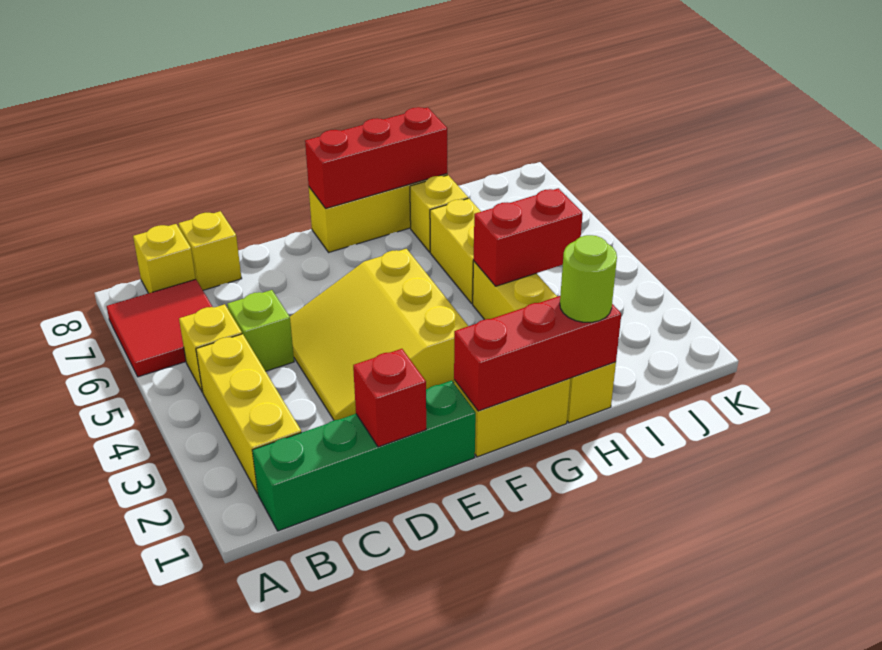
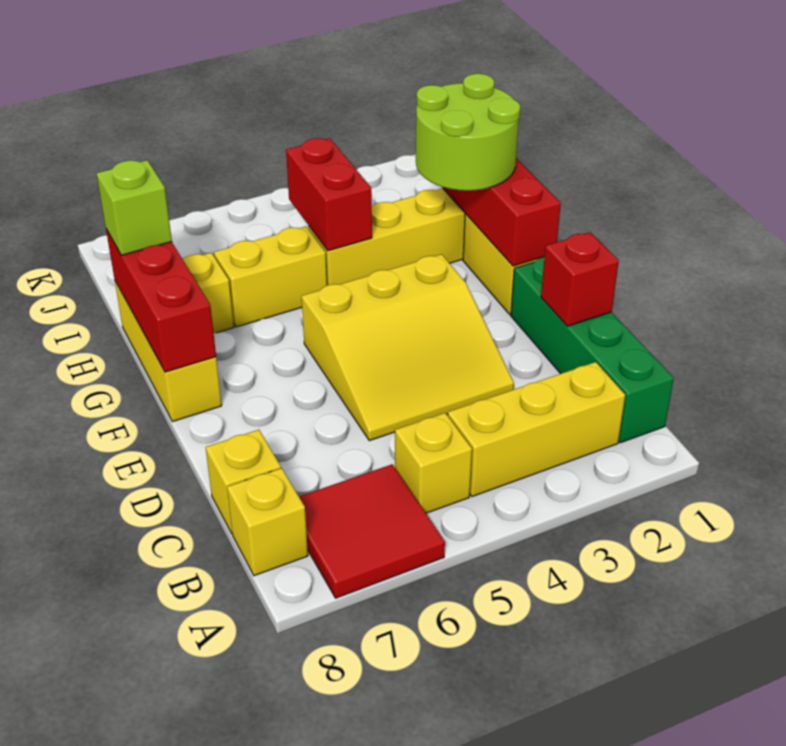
lime 1x1 brick [227,290,294,371] -> lime 1x1 brick moved to [97,160,172,255]
lime 1x1 round brick [560,235,617,322] -> lime 2x2 round brick [416,74,520,191]

